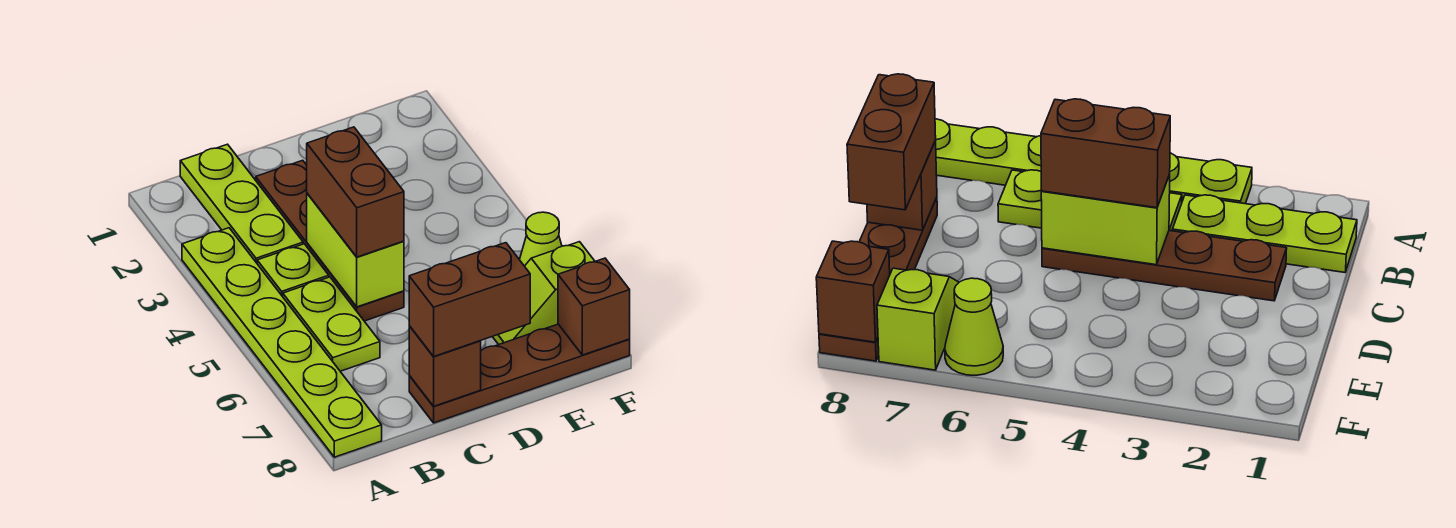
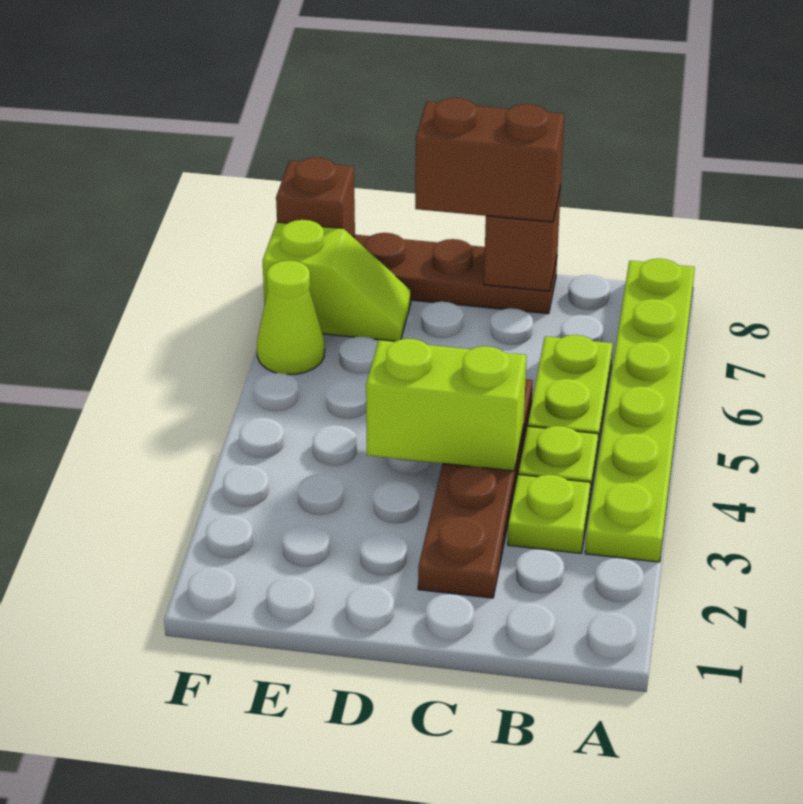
lime 1x3 plate [180,144,303,263] -> lime 1x1 plate [508,475,591,553]
lime 1x2 brick [307,194,404,307] -> lime 1x2 brick turned to [366,339,526,471]
brown 1x2 brick [307,127,404,257] -> none

